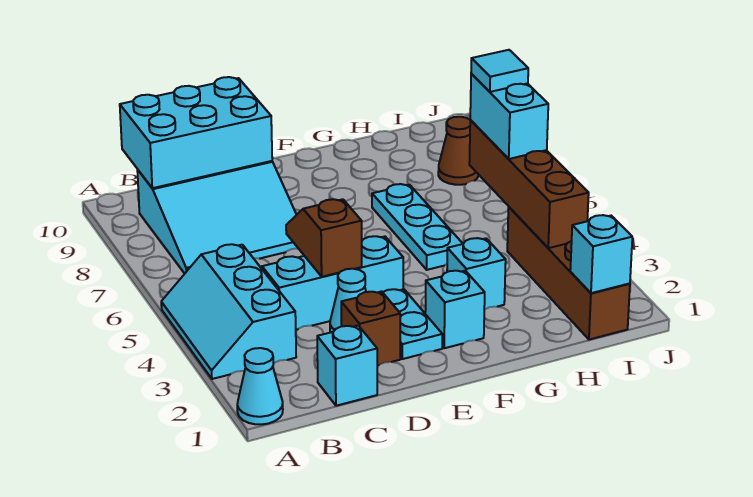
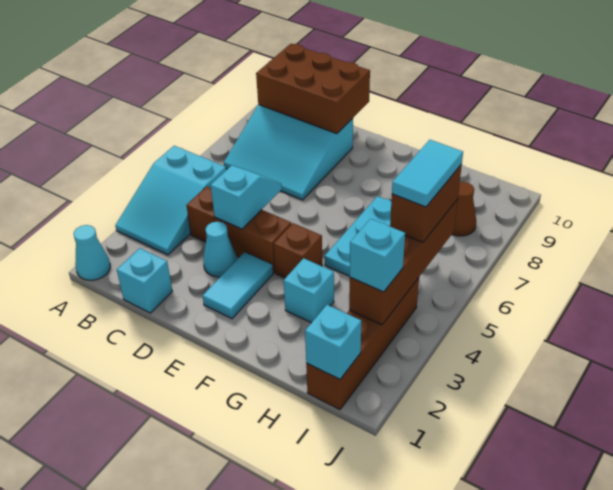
cyan 2x3 slope [161,244,296,379] -> cyan 2x3 slope turned to [115,146,226,255]
cyan 2x3 brick [120,77,272,188] -> brown 2x3 brick [256,44,370,134]
cyan 1x3 brick [262,236,403,330] -> brown 1x3 brick [186,186,291,273]
brown 1x1 brick [341,291,400,366] -> brown 1x1 brick moved to [274,223,322,278]
brown 1x2 slope [286,199,362,277] -> cyan 1x2 slope [211,165,282,229]
cyan 1x2 plate [383,289,442,359] -> cyan 1x2 tile [203,252,273,319]
cyan 1x1 brick [425,271,485,348] -> cyan 1x1 brick moved to [350,219,405,292]
cyan 1x2 brick [470,74,548,159] -> brown 1x2 brick [390,164,462,242]
cyan 1x1 tile [471,50,528,92] -> cyan 1x2 tile [392,140,463,207]

